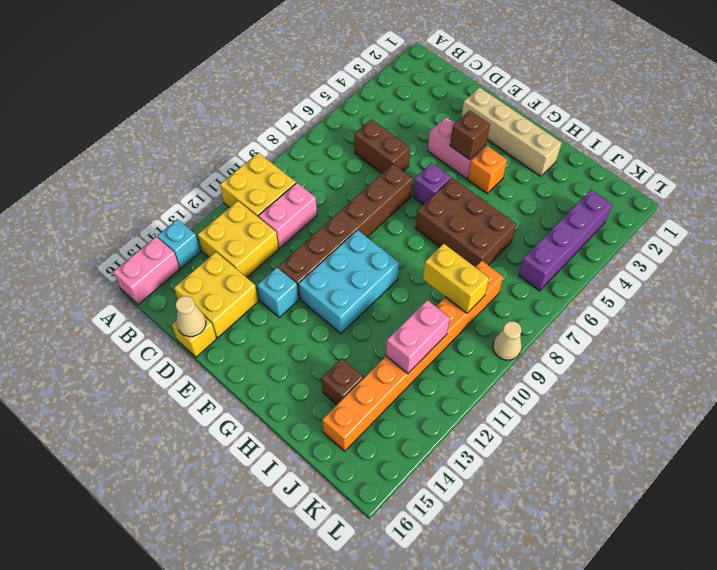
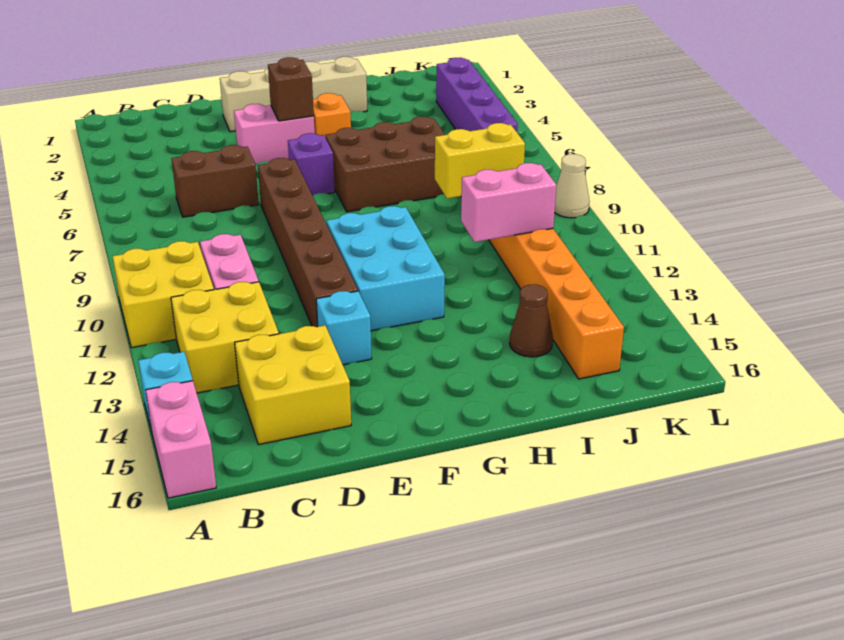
yellow 1x1 brick [172,318,216,357] -> none
tan 1x1 cone [176,296,206,337] -> none
brown 1x1 brick [321,359,363,405] -> brown 1x1 cone [509,284,553,357]
pink 1x2 brick [386,300,450,374] -> pink 1x2 brick turned to [461,163,556,242]

